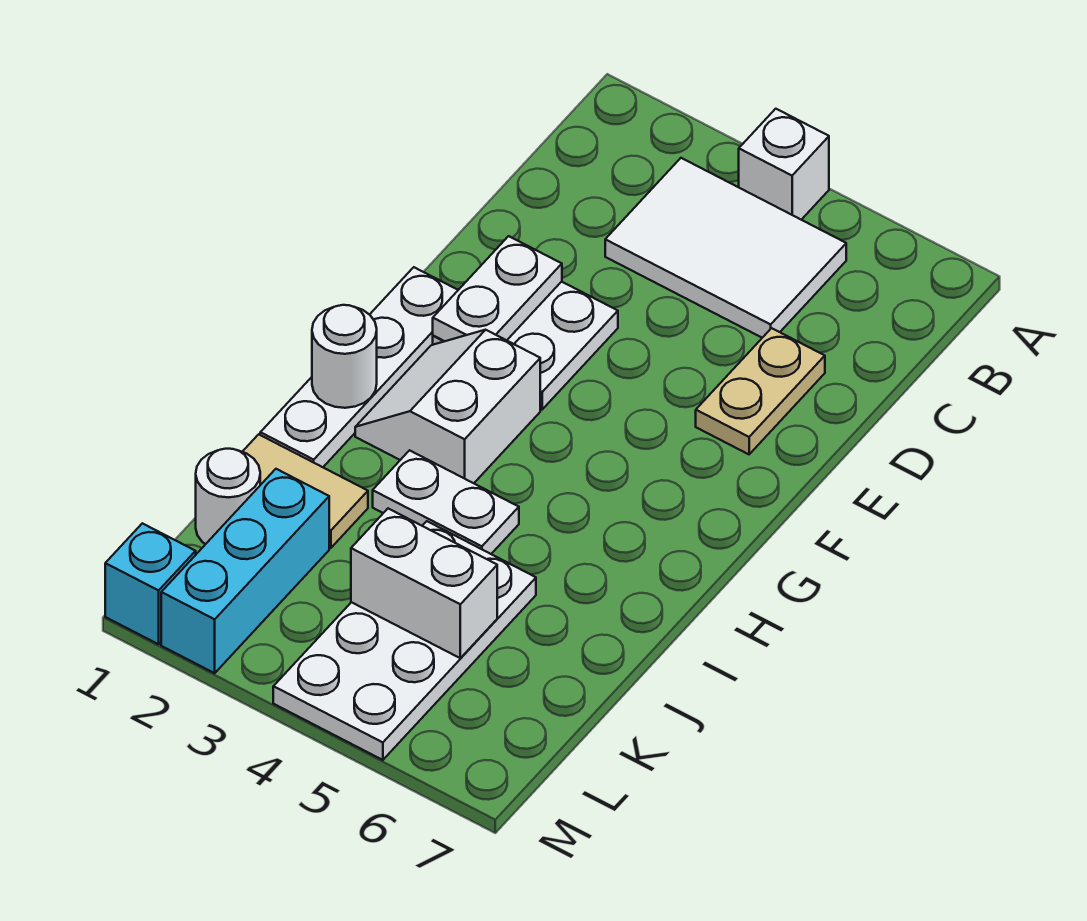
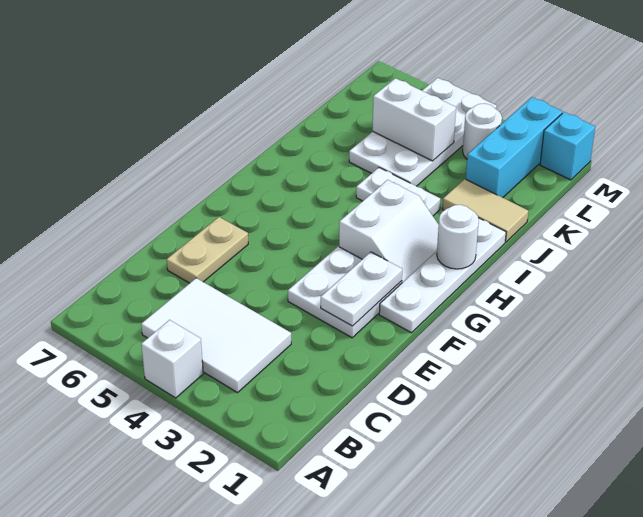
white 1x1 round brick [196,449,260,544] -> white 1x1 round brick moved to [463,104,502,159]

